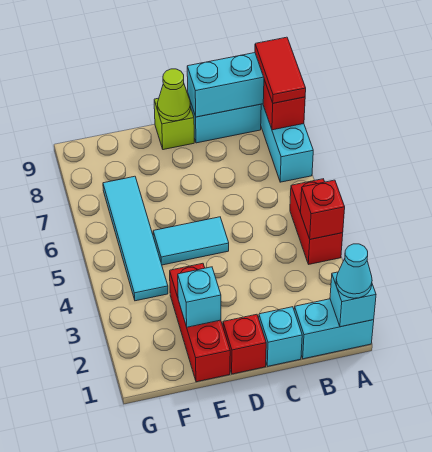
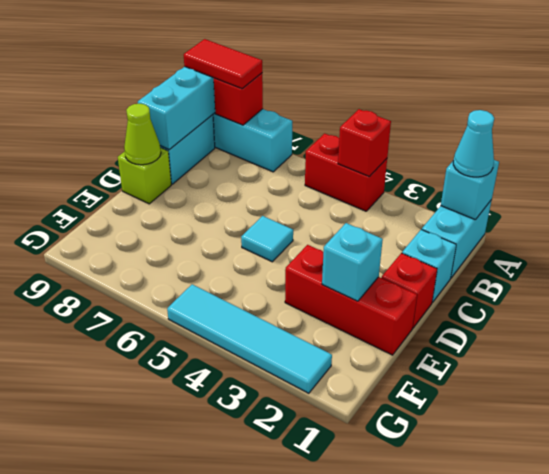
cyan 1x2 tile [153,217,229,265] -> cyan 1x1 tile [241,216,293,262]
cyan 1x4 tile [103,176,168,301] -> cyan 1x4 tile moved to [167,284,332,393]

